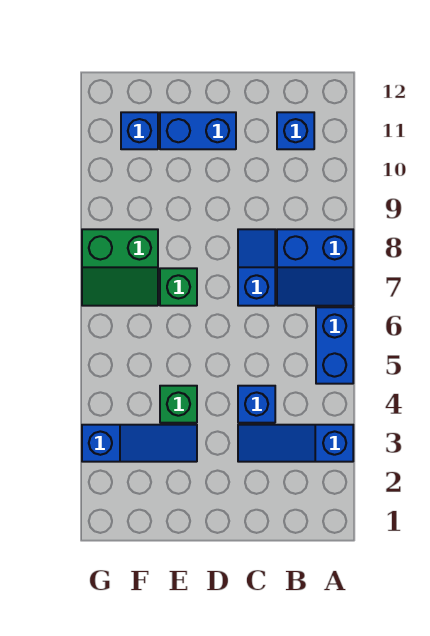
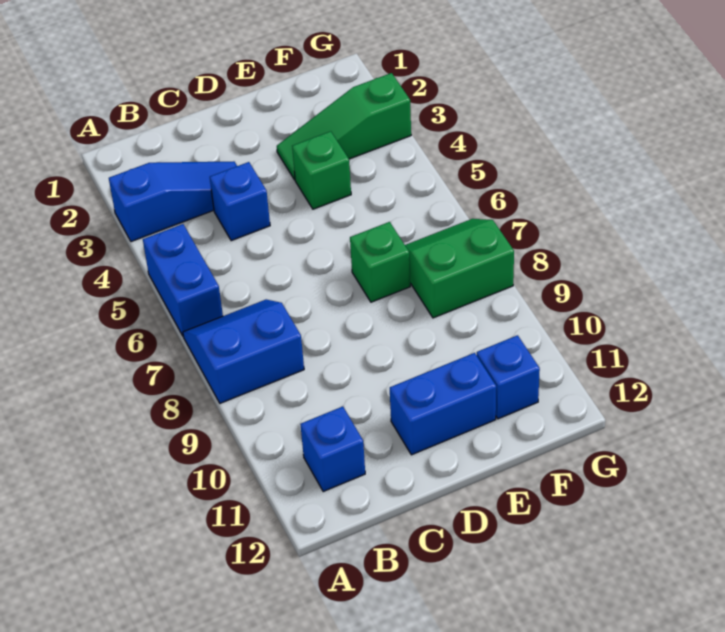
blue 1x2 slope [238,229,275,306] -> none
blue 1x3 slope [82,425,197,462] -> green 1x3 slope [277,73,411,180]

